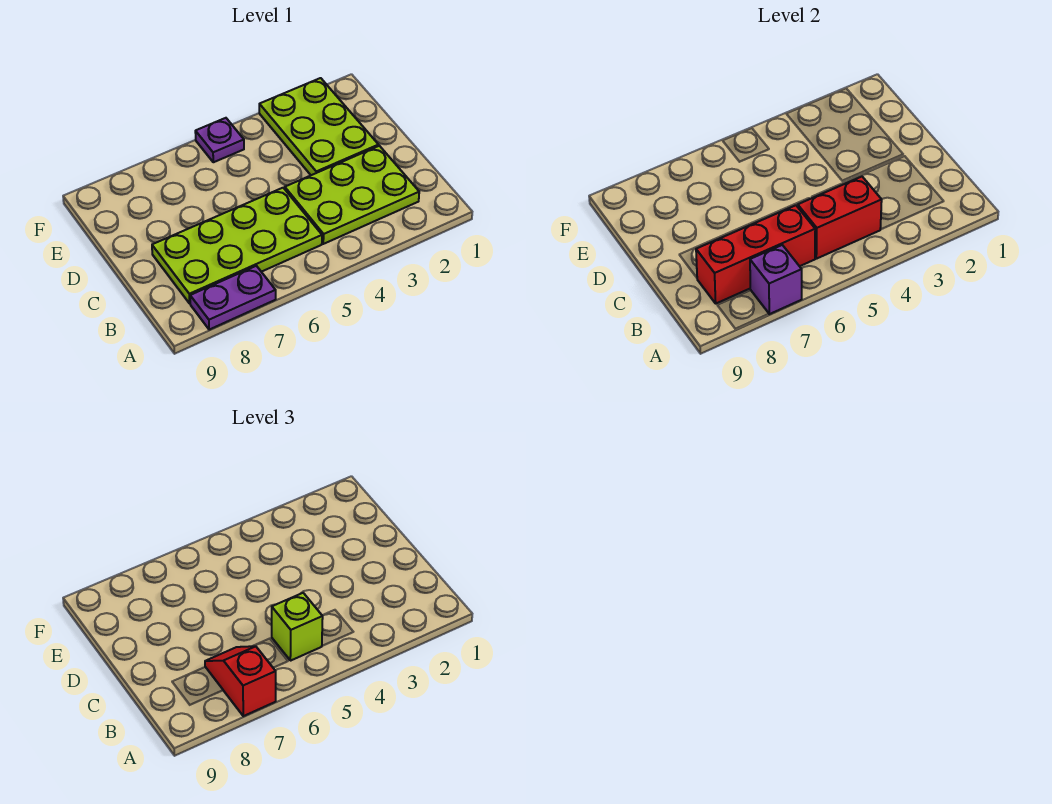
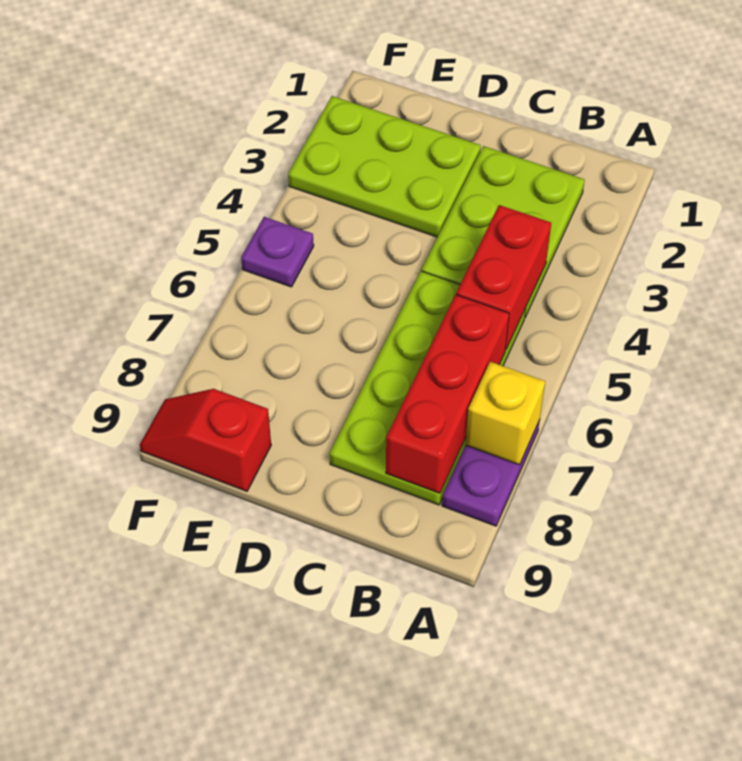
purple 1x1 brick [750,245,802,314] -> yellow 1x1 brick [465,362,545,465]
red 1x2 slope [205,646,276,716] -> red 1x2 slope moved to [140,389,271,491]
lime 1x1 brick [272,593,323,661] -> none

